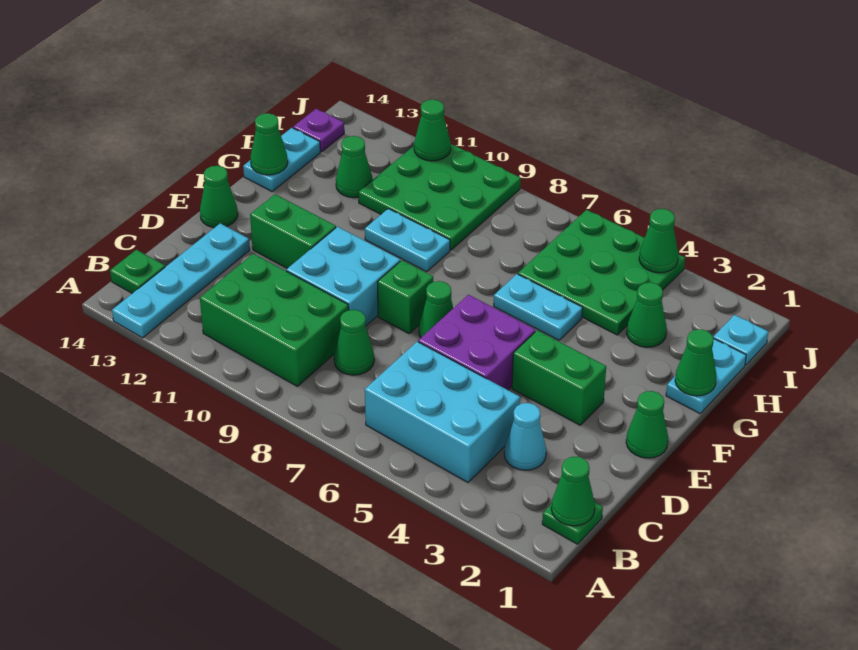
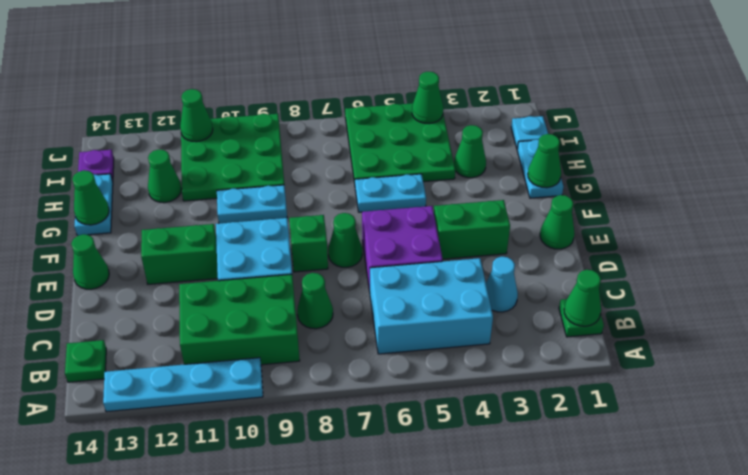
cyan 1x4 plate [112,223,250,338] -> cyan 1x4 plate turned to [103,358,263,412]

